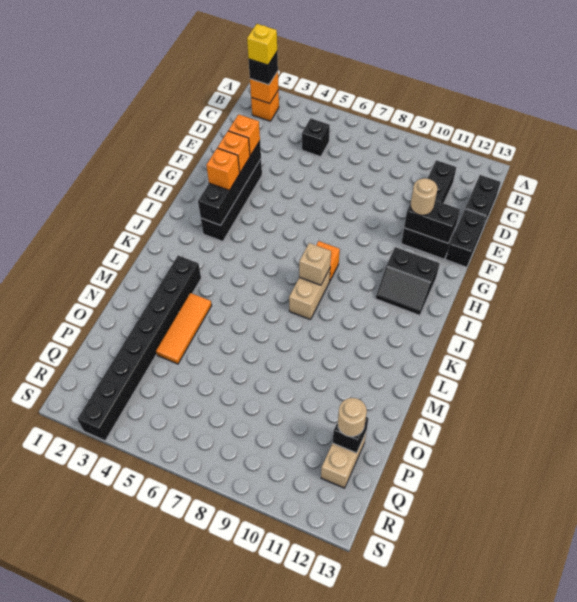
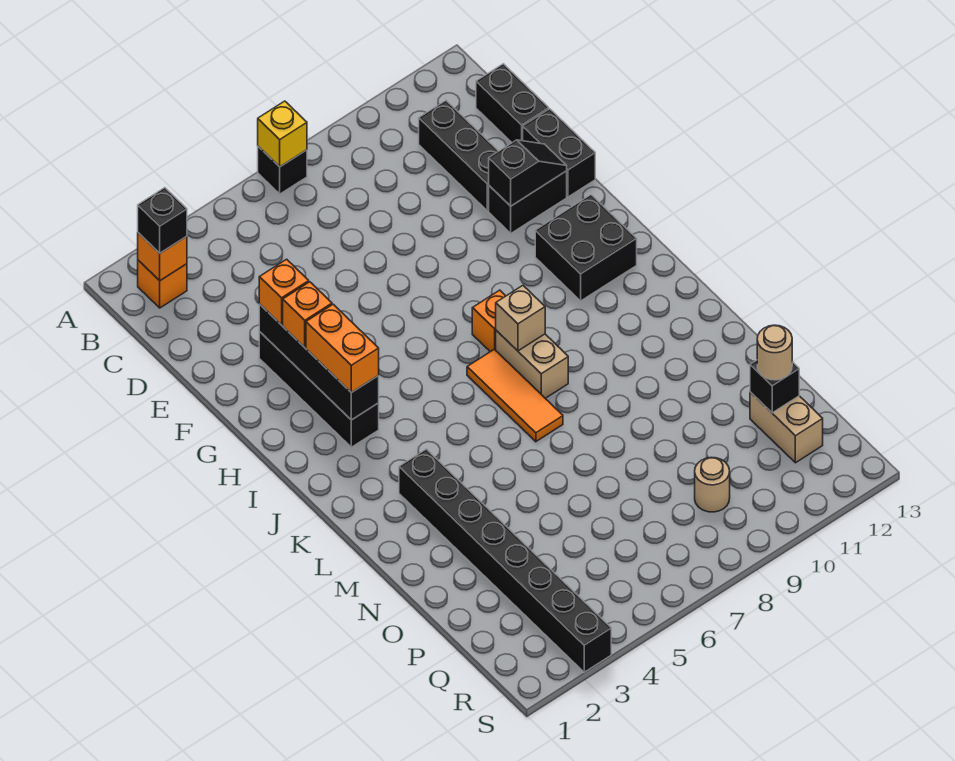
yellow 1x1 brick [247,24,277,65] -> yellow 1x1 brick moved to [258,101,307,167]
black 1x1 brick [302,118,330,157] -> black 1x1 brick moved to [258,146,307,194]
black 1x2 brick [404,201,460,243] -> black 1x2 slope [489,140,567,206]
tan 1x1 round brick [410,178,438,215] -> tan 1x1 round brick moved to [695,457,730,512]
orange 1x1 brick [206,148,240,190] -> orange 1x2 brick [306,304,379,393]
black 2x2 slope [376,247,440,315] -> black 2x2 brick [535,195,637,301]
orange 1x3 tile [156,293,212,364] -> orange 1x3 tile moved to [467,349,563,442]

